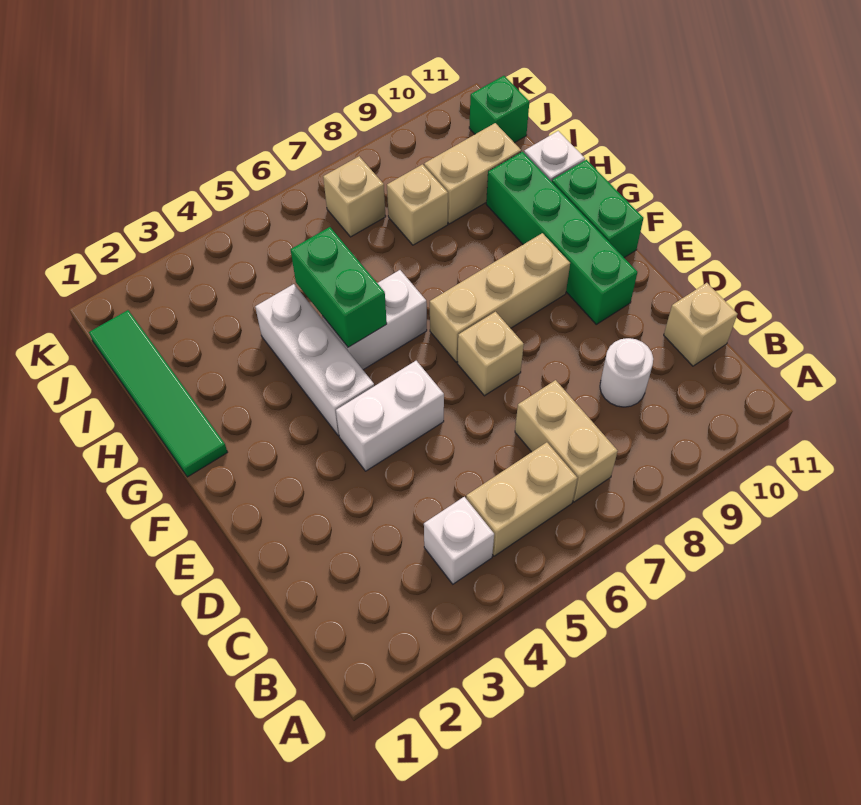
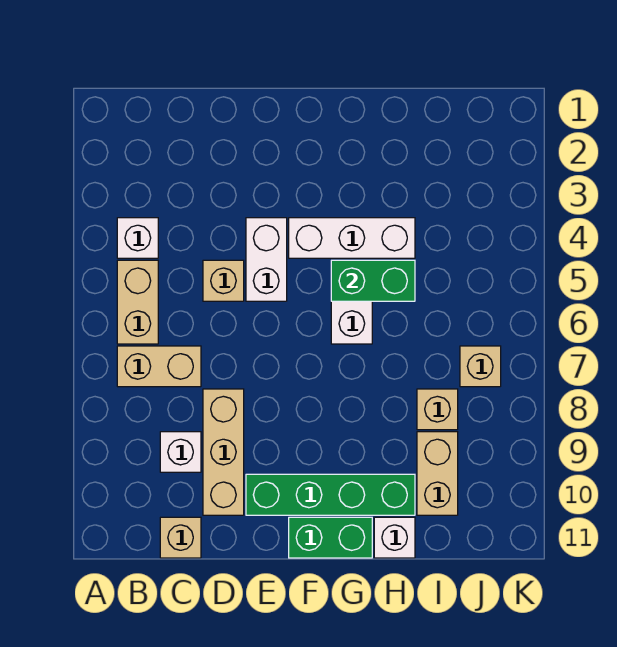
white 1x1 round brick [600,338,653,407] -> white 1x1 brick [160,432,201,472]
tan 1x1 brick [457,312,524,396] -> tan 1x1 brick moved to [203,260,244,301]
tan 1x3 brick [430,233,570,362] -> tan 1x3 brick moved to [203,389,244,515]
green 1x4 tile [89,310,228,477] -> none
green 1x1 brick [469,76,529,143] -> none

